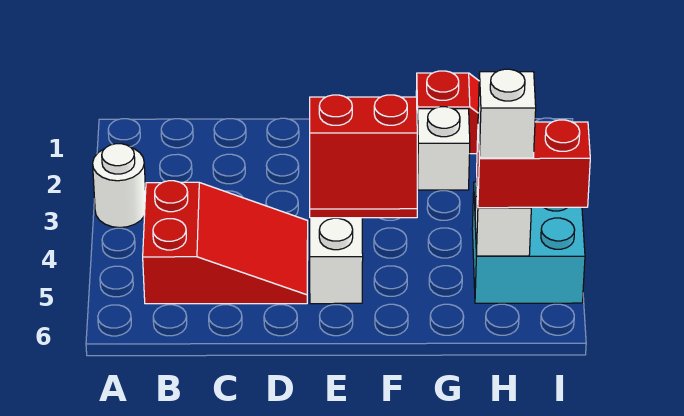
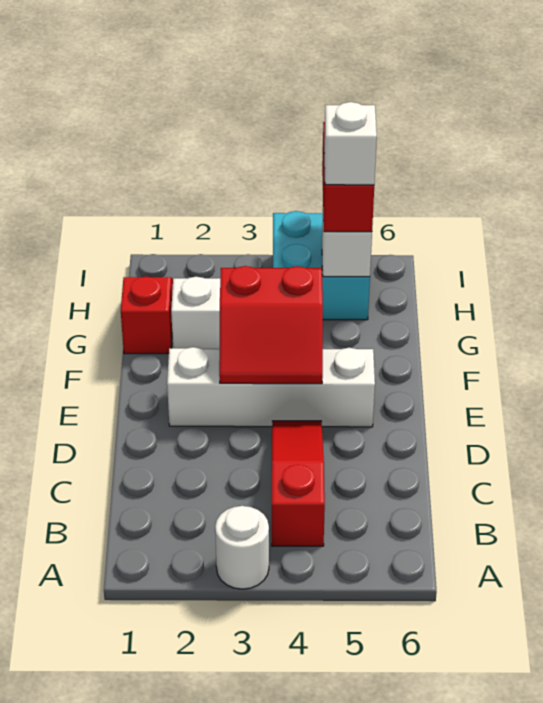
red 2x3 slope [143,181,308,304] -> red 1x3 slope [272,421,325,546]
red 2x2 slope [310,95,417,218] -> red 2x2 slope turned to [219,266,323,384]

